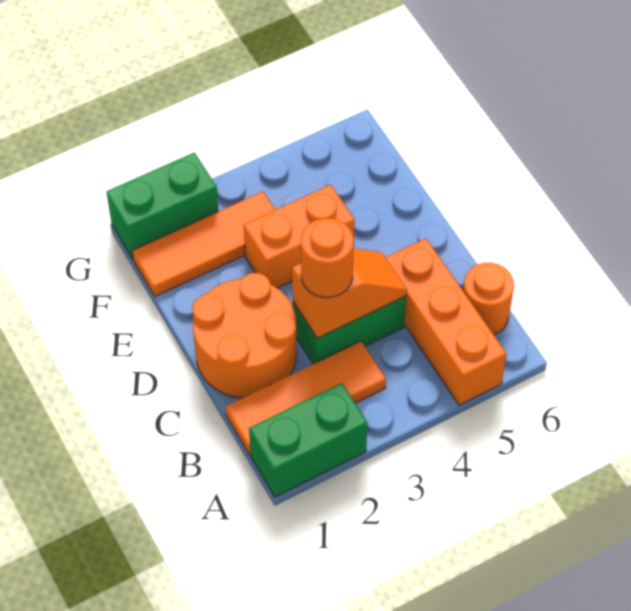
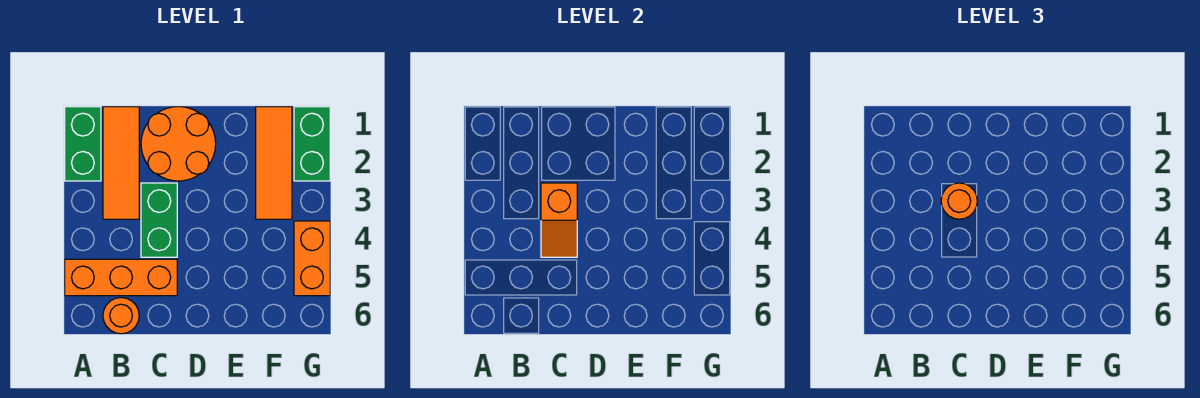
orange 1x2 brick [244,185,355,288] -> orange 1x2 brick moved to [294,221,330,296]

